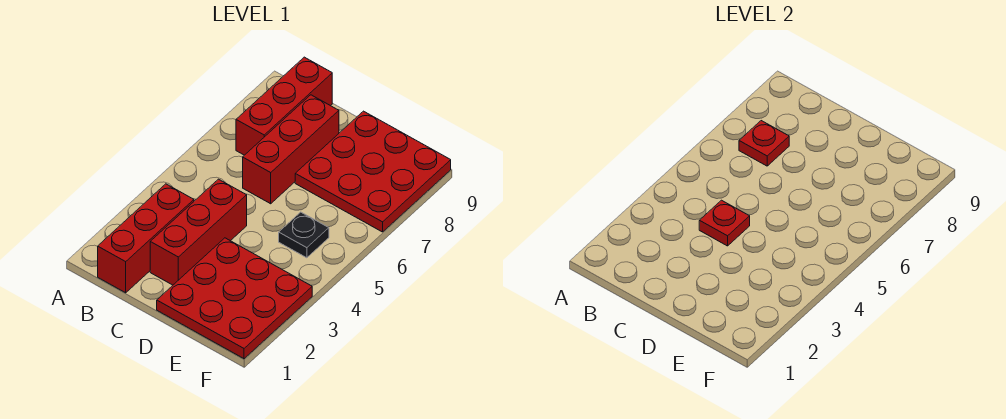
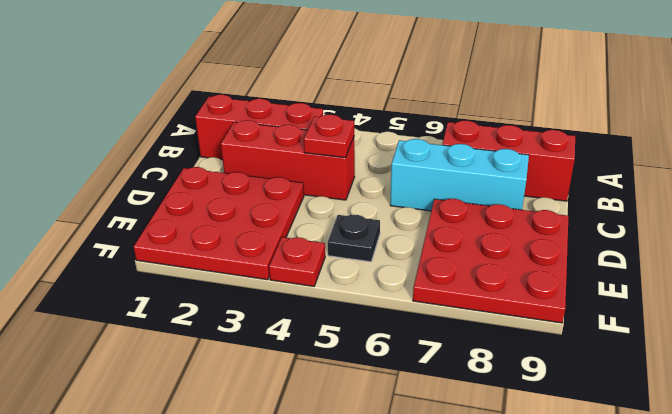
red 1x1 plate [739,121,789,166] -> red 1x1 plate moved to [269,237,325,286]
red 1x3 brick [243,95,339,204] -> cyan 1x3 brick [390,139,529,211]

